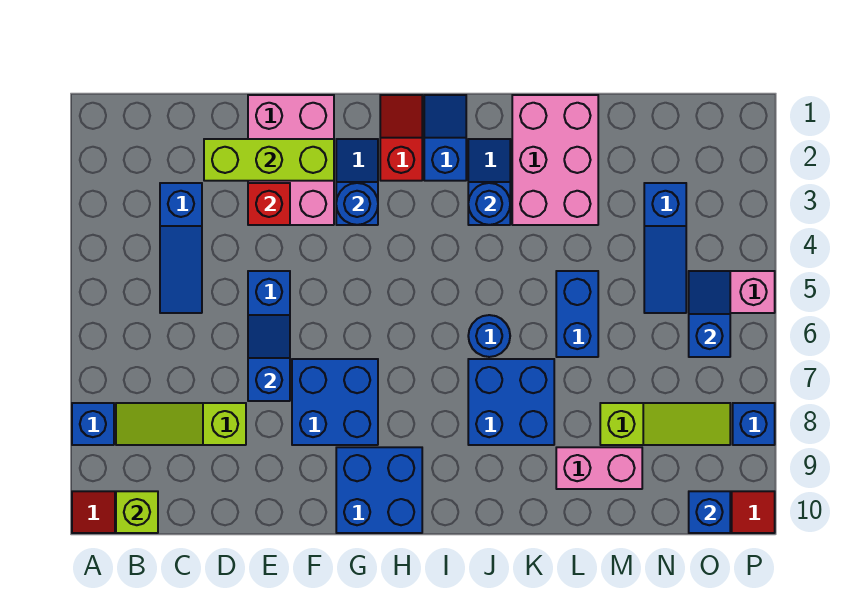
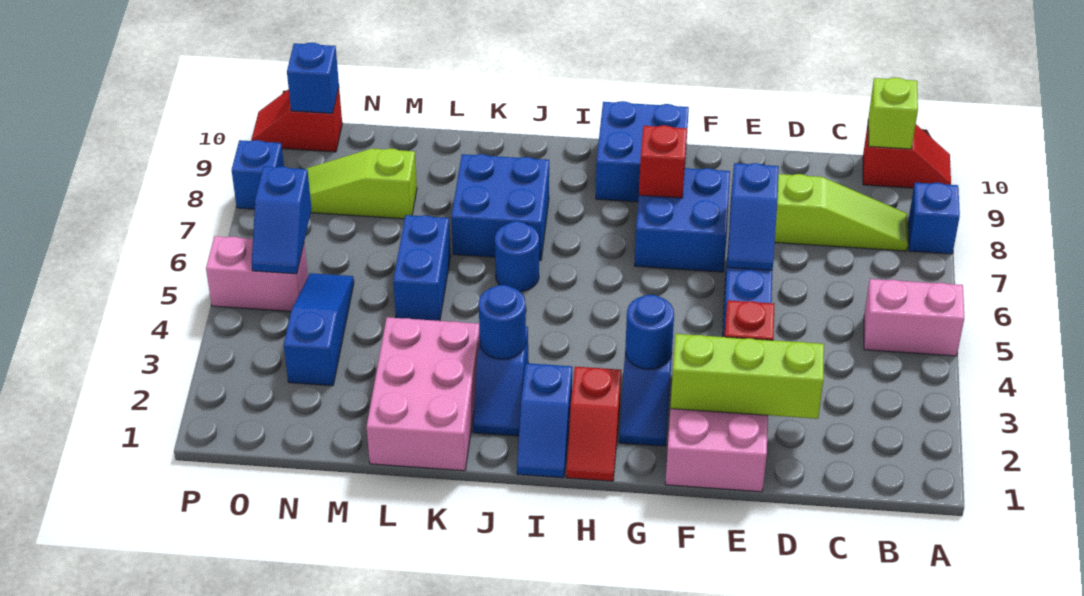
blue 1x3 slope [160,183,202,313] -> none
none -> red 1x1 brick [639,125,687,198]
pink 1x2 brick [556,447,642,489] -> pink 1x2 brick moved to [864,279,964,356]

